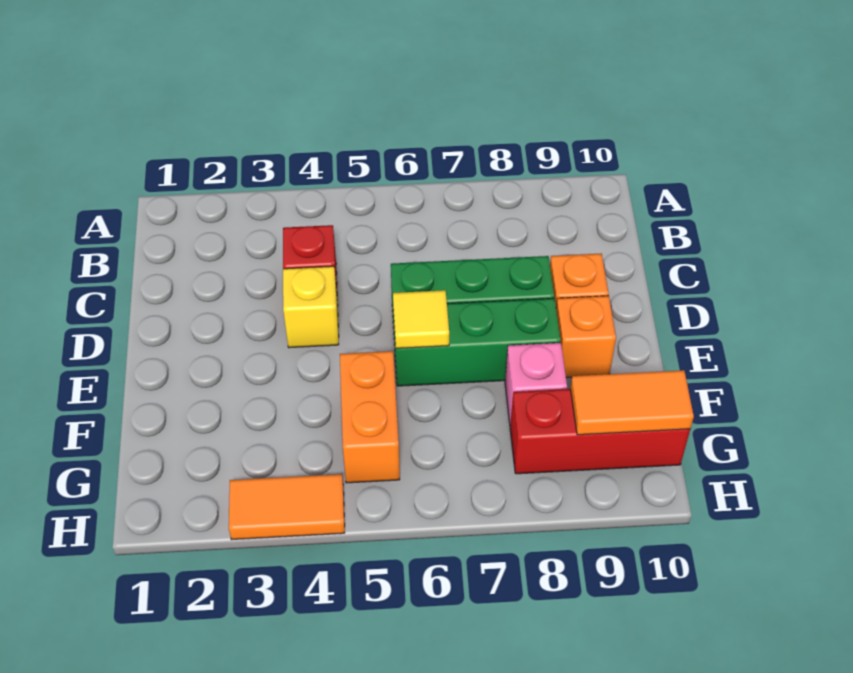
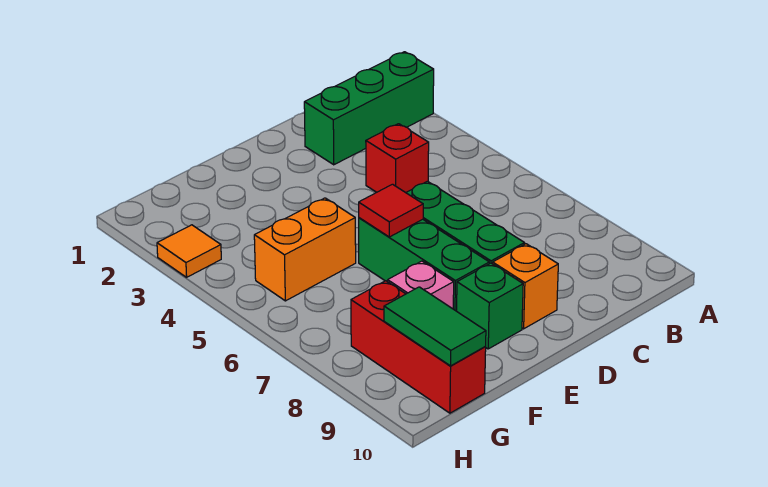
none -> green 1x3 brick [304,52,434,165]
yellow 1x1 brick [283,266,339,348] -> none
yellow 1x1 tile [393,290,449,348] -> red 1x1 tile [359,184,423,237]
orange 1x1 brick [556,296,616,377] -> green 1x1 brick [457,263,523,349]
orange 1x2 tile [570,370,694,435] -> green 1x2 tile [384,287,486,366]
orange 1x2 tile [229,474,345,540] -> orange 1x1 tile [157,225,221,277]

